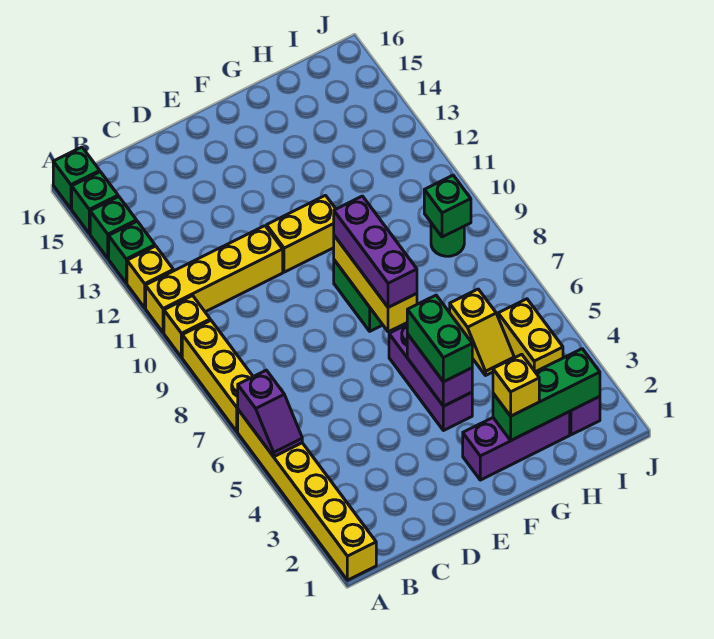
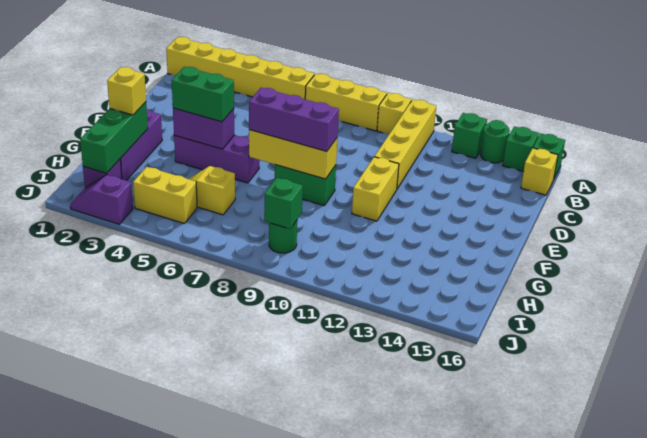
purple 1x2 slope [238,370,302,457] -> purple 1x2 slope moved to [70,175,133,224]
yellow 1x1 brick [127,246,173,308] -> yellow 1x1 brick moved to [521,148,558,195]
green 1x1 brick [90,197,137,258] -> green 1x1 round brick [480,120,510,163]

